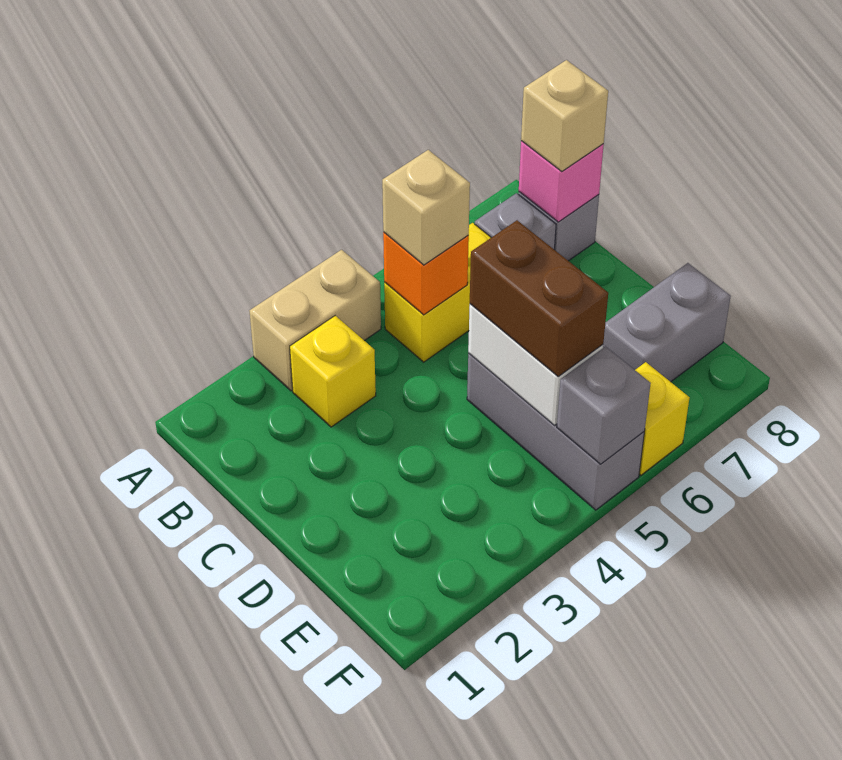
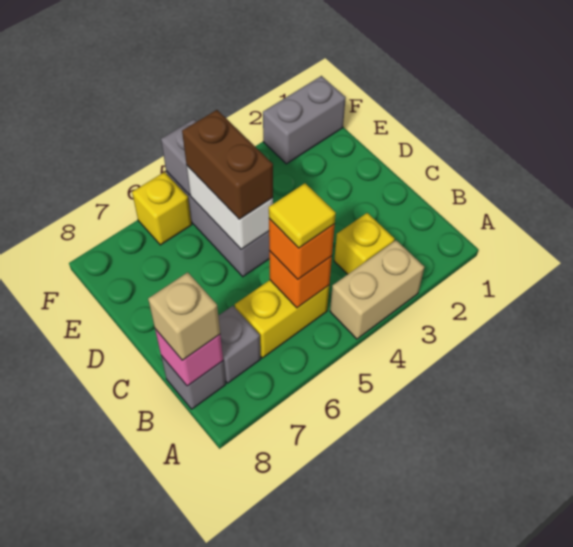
tan 1x1 brick [382,150,470,265] -> orange 1x1 brick [269,219,335,279]
none -> yellow 1x1 tile [269,183,336,248]
grey 1x2 brick [603,263,731,382] -> grey 1x2 brick moved to [263,76,346,164]

